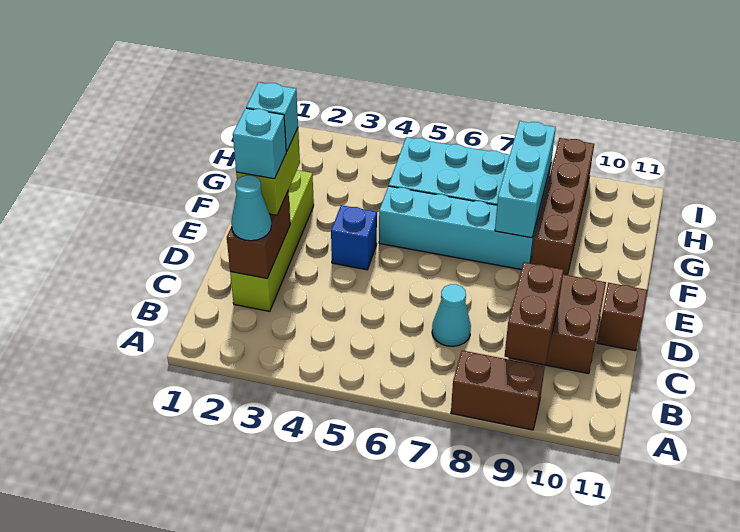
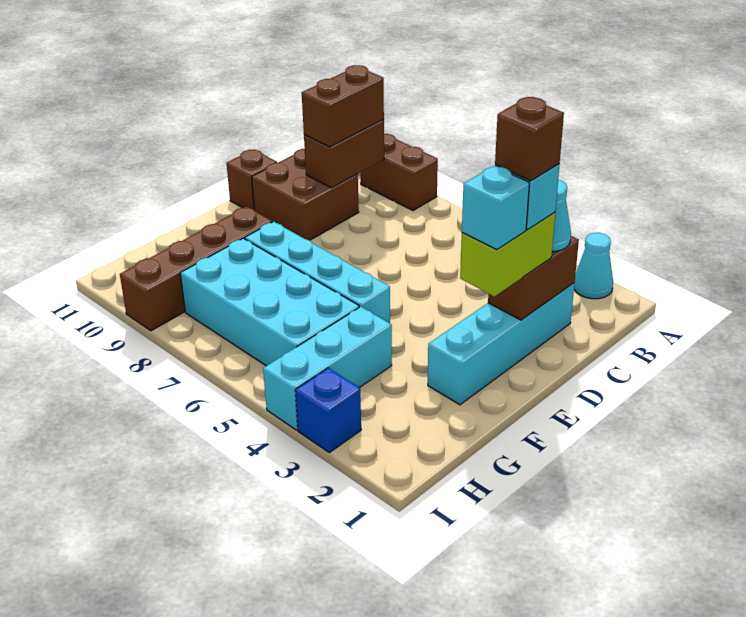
none -> brown 1x2 brick [302,65,384,147]
lime 1x4 brick [230,170,314,311] -> cyan 1x4 brick [428,283,575,405]
cyan 1x1 cone [432,284,471,346] -> cyan 1x1 cone moved to [574,233,613,299]
none -> brown 1x1 brick [495,97,564,181]
blue 1x1 brick [331,205,377,270] -> blue 1x1 brick moved to [295,368,361,453]
cyan 1x3 brick [495,121,556,238] -> cyan 1x3 brick moved to [263,307,392,430]

